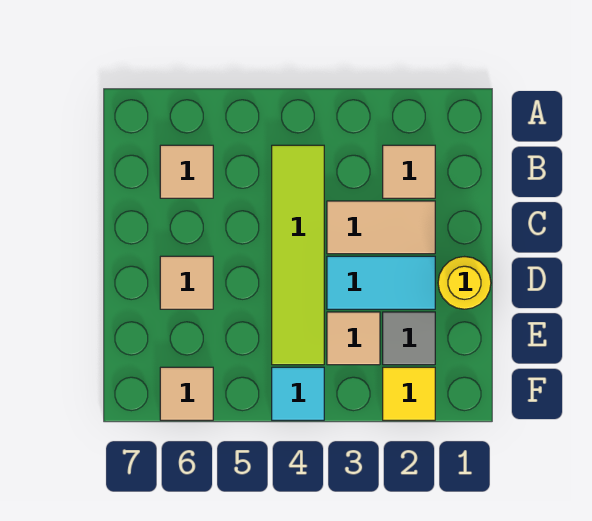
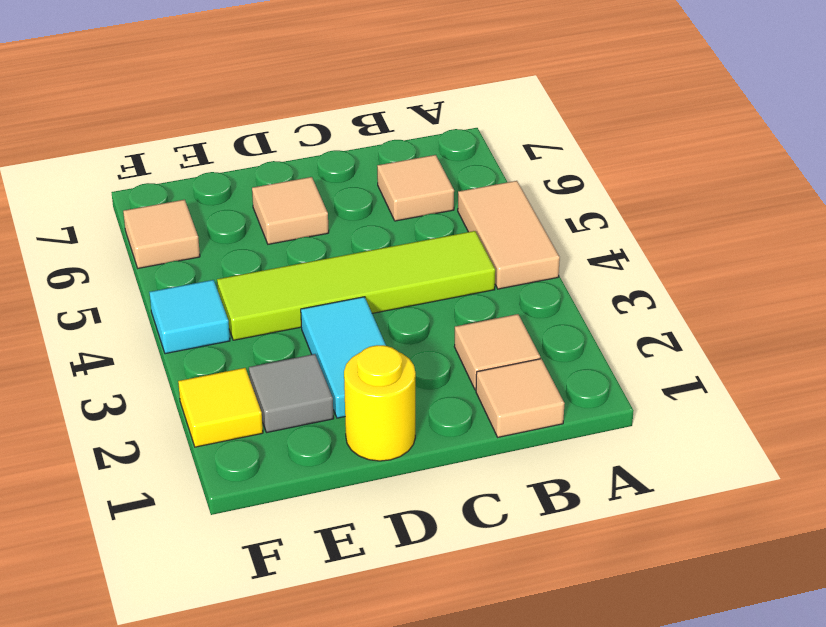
tan 1x2 tile [327,201,435,254] -> tan 1x2 tile moved to [458,181,560,289]
tan 1x1 tile [327,312,380,365] -> tan 1x1 tile moved to [476,359,565,437]

